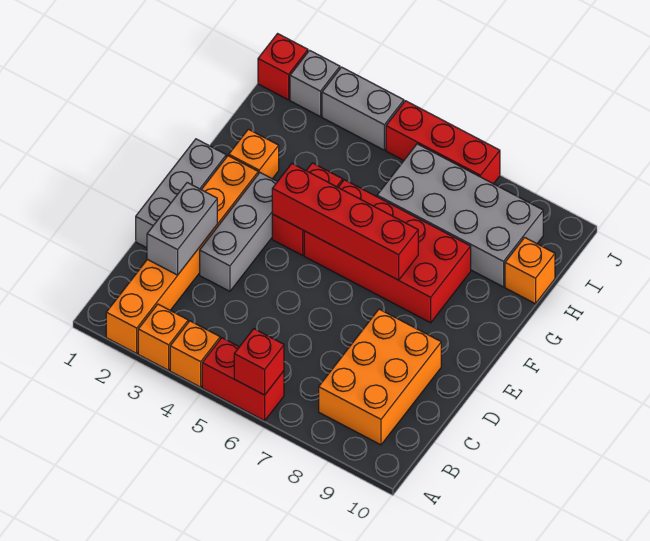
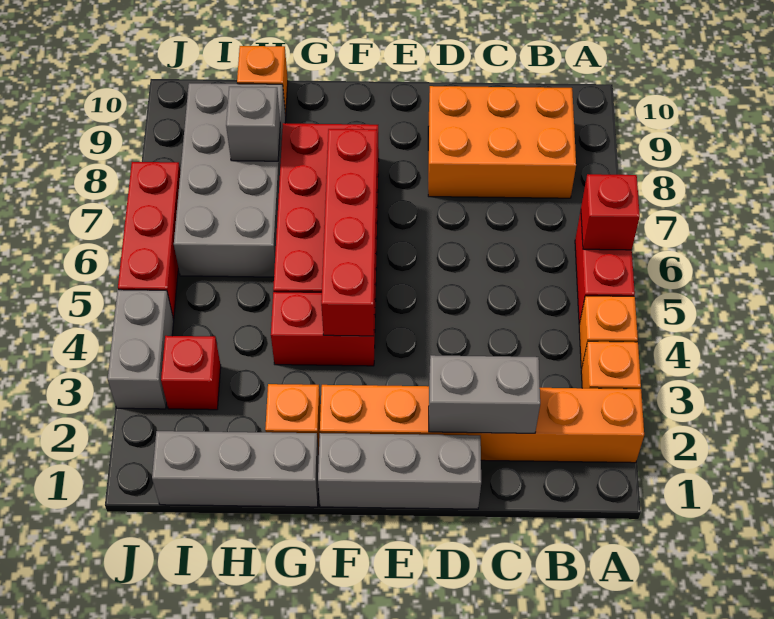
grey 1x3 brick [200,173,277,291] -> grey 1x3 brick moved to [152,431,319,507]
red 1x1 brick [258,34,308,100] -> red 1x1 brick moved to [161,336,221,410]
grey 1x1 brick [290,50,340,117] -> grey 1x1 brick moved to [226,87,280,161]

